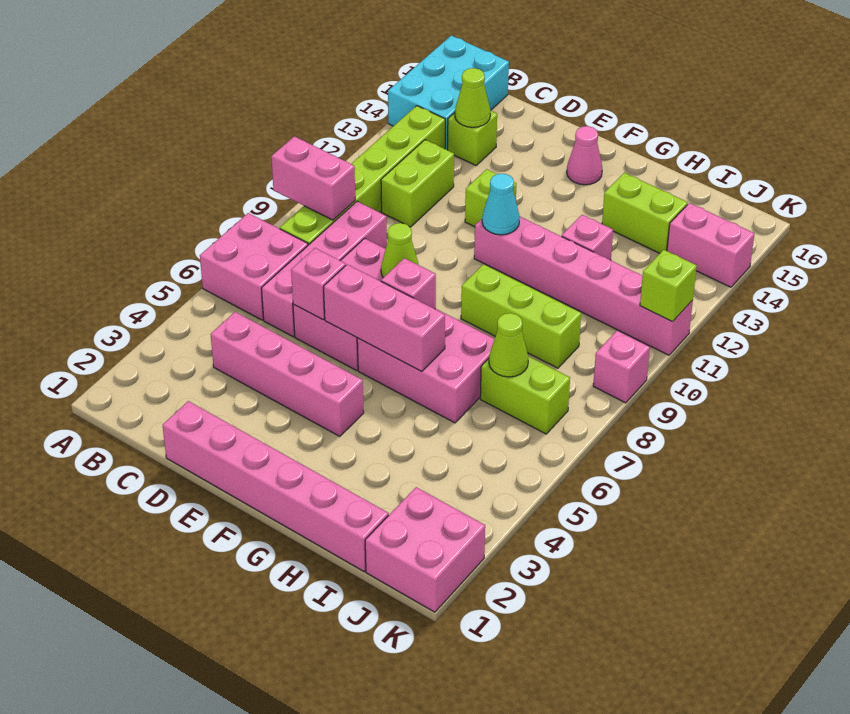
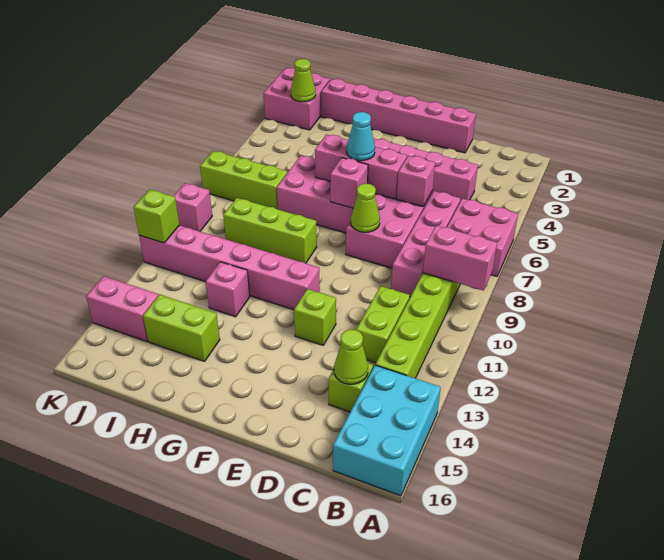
cyan 1x1 cone [482,174,520,235] -> cyan 1x1 cone moved to [347,112,375,161]
pink 1x1 cone [567,126,602,185] -> none
lime 1x2 brick [480,356,570,434] -> lime 1x3 brick [200,151,288,209]
lime 1x1 cone [489,313,528,377] -> lime 1x1 cone moved to [291,59,316,102]

